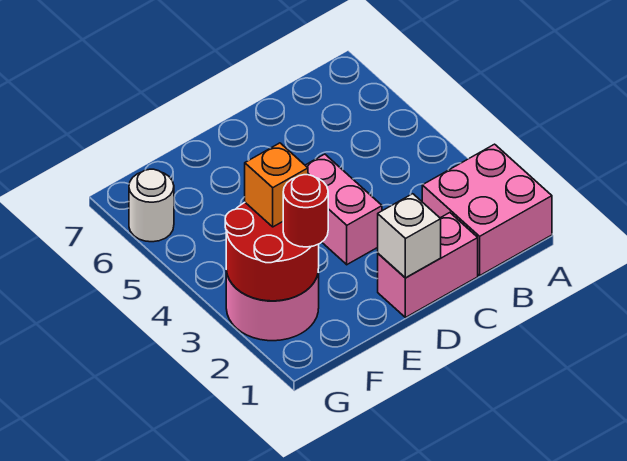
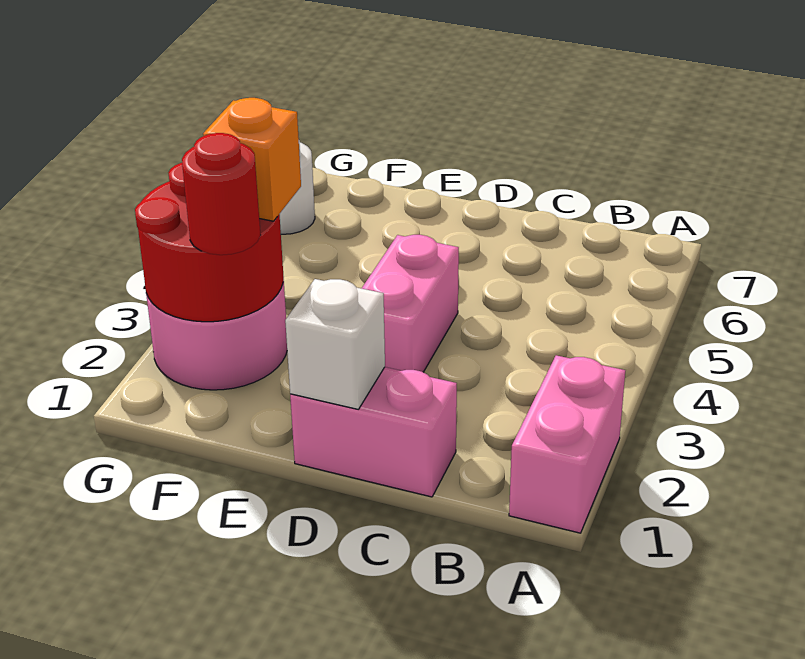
pink 2x2 brick [422,144,552,276] -> pink 1x2 brick [509,355,625,533]

